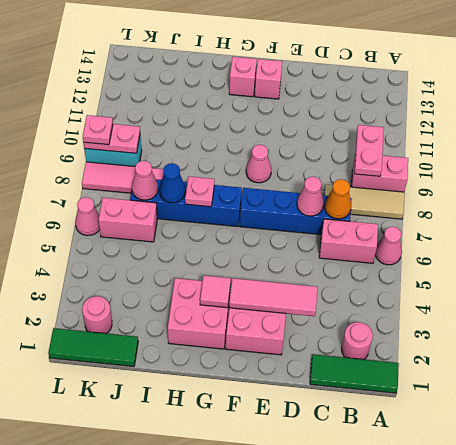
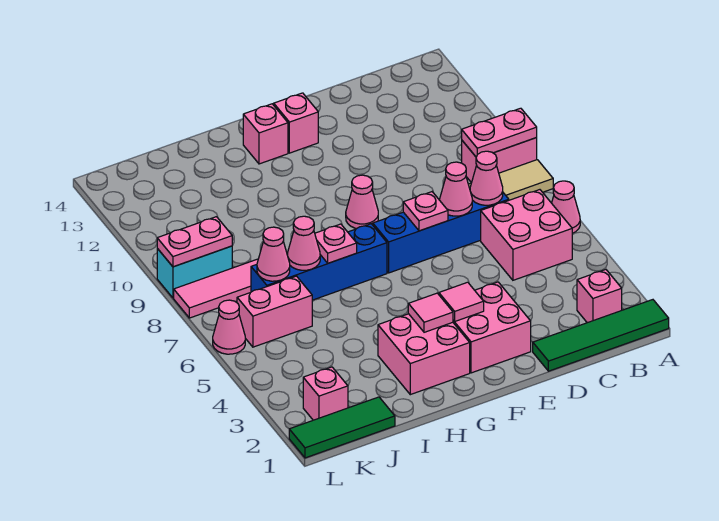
green 1x3 tile [310,355,399,393] -> green 1x4 tile [533,300,669,371]
pink 1x1 round brick [342,322,373,360] -> pink 1x1 brick [577,270,622,323]
pink 1x2 brick [319,219,378,263] -> pink 2x2 brick [481,190,572,280]
pink 1x2 plate [354,125,384,176] -> pink 1x2 plate turned to [462,108,537,157]
orange 1x1 cone [325,179,351,219] -> pink 1x1 cone [470,151,503,205]
pink 1x3 tile [229,278,318,316] -> pink 1x1 tile [439,282,484,322]
blue 1x1 cone [159,163,186,203] -> pink 1x1 cone [288,216,320,270]
pink 1x1 round brick [82,296,112,334] -> pink 1x1 brick [303,367,348,420]
pink 1x1 plate [83,115,113,145] -> pink 1x1 plate moved to [403,192,448,231]

